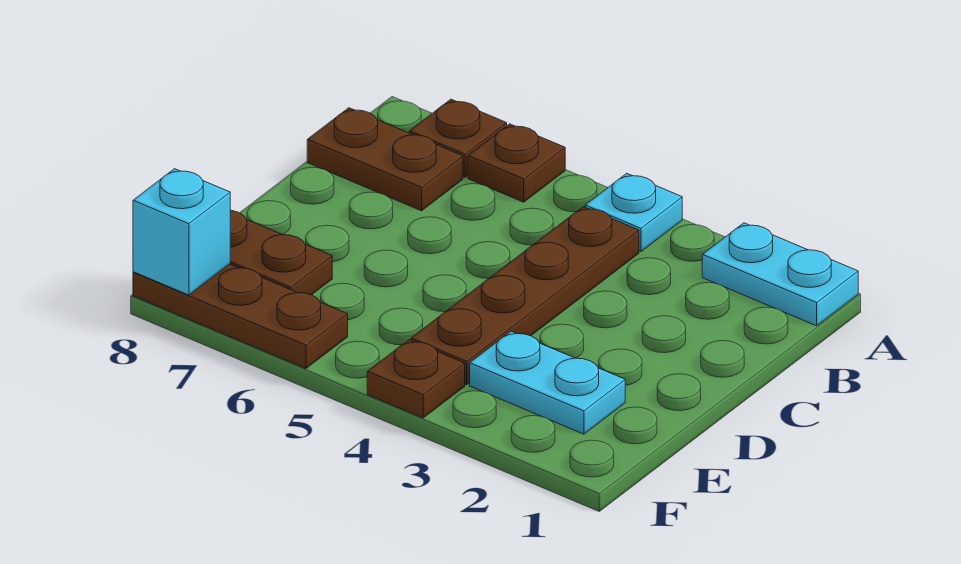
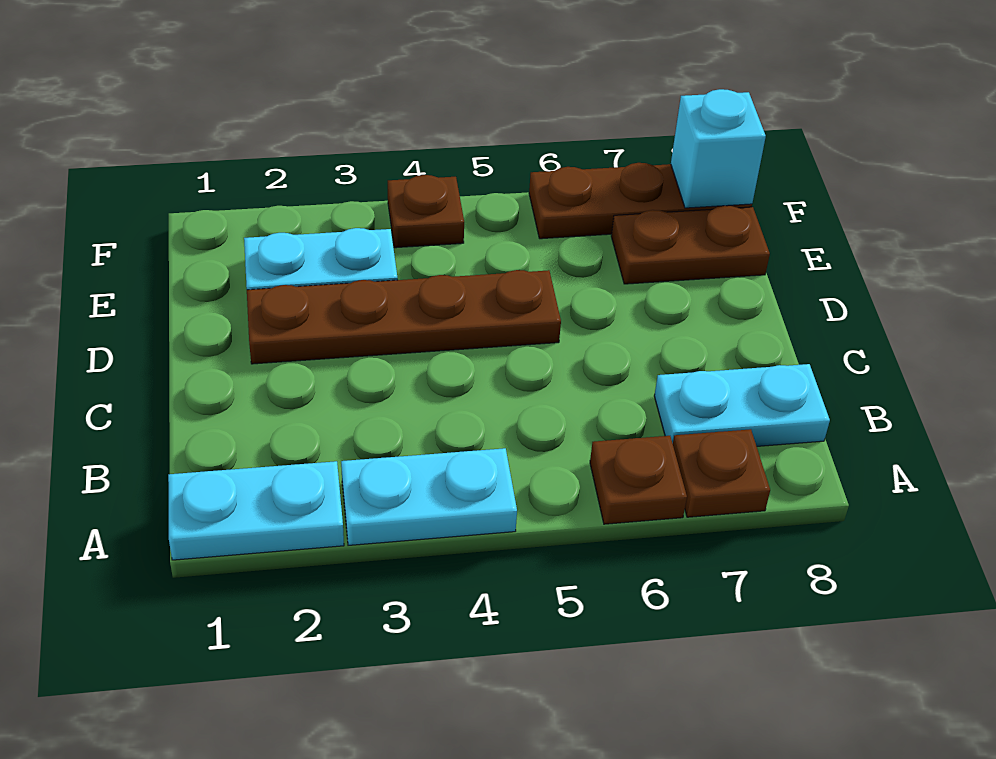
cyan 1x1 plate [585,173,682,252] -> cyan 1x2 plate [341,448,517,545]
brown 1x4 plate [411,207,639,385] -> brown 1x4 plate turned to [247,270,561,364]
brown 1x2 plate [307,108,463,211] -> cyan 1x2 plate [654,364,830,446]

